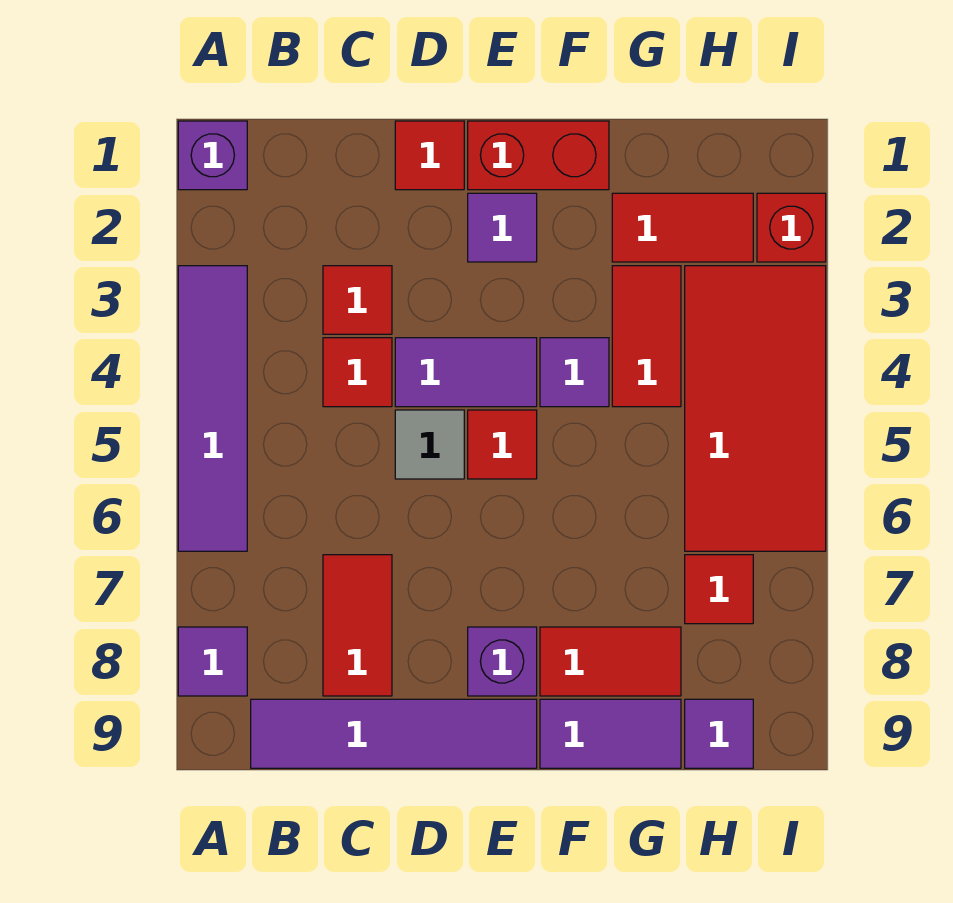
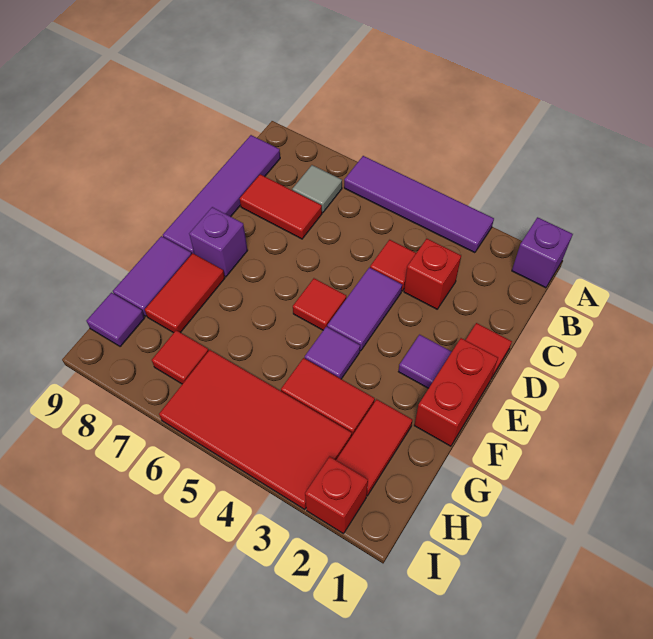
purple 1x1 tile [178,627,247,696] -> none
red 1x1 tile [323,266,392,334] -> red 1x1 brick [404,239,461,309]
grey 1x1 tile [395,410,464,479] -> grey 1x1 tile moved to [292,165,342,213]

